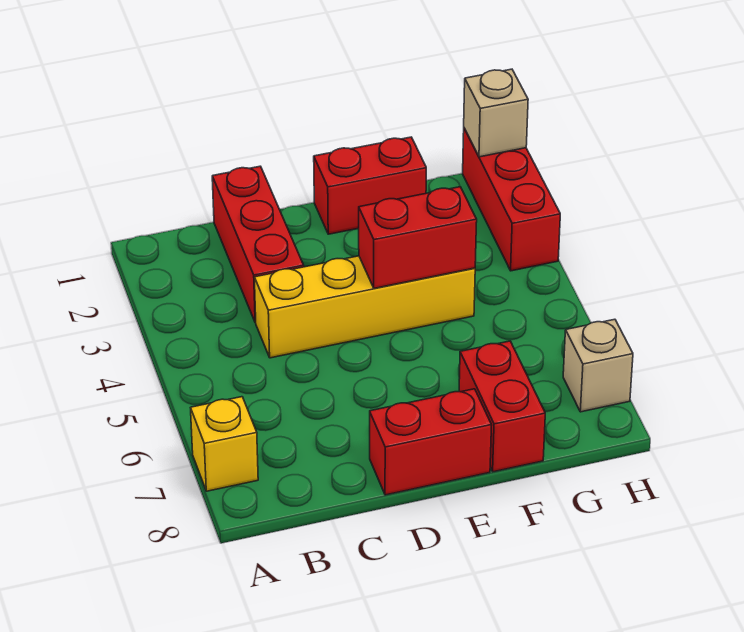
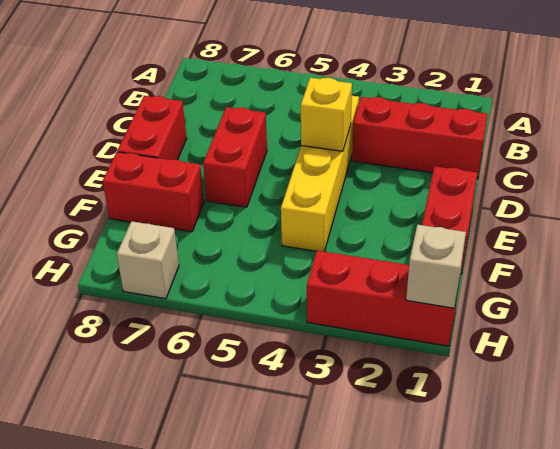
yellow 1x1 brick [191,397,258,491] -> yellow 1x1 brick moved to [301,78,352,151]
red 1x2 brick [358,187,477,288] -> red 1x2 brick moved to [203,107,267,207]

